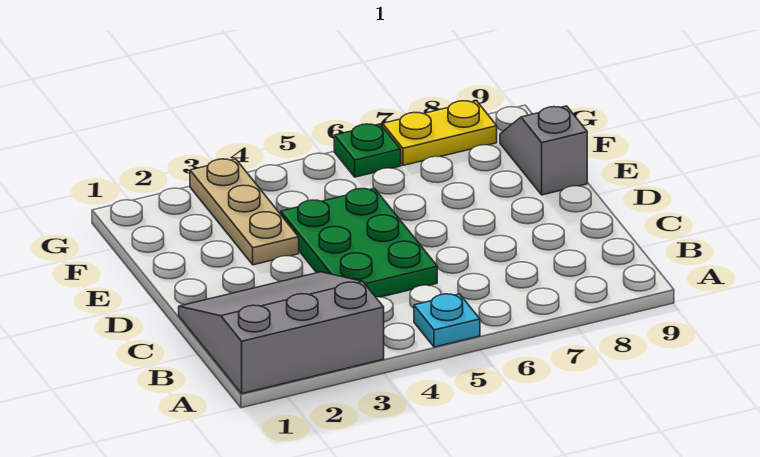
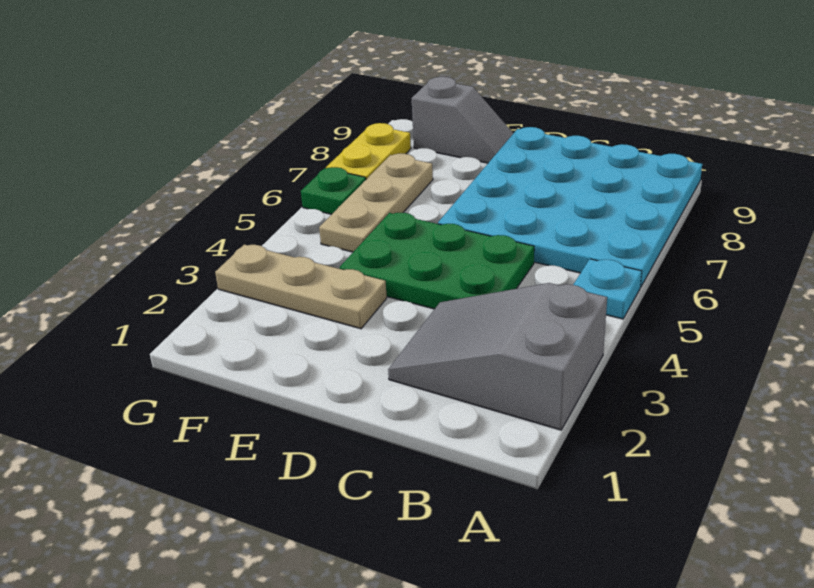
grey 3x3 slope [179,272,384,394] -> grey 2x3 slope [388,283,607,430]
none -> cyan 4x4 plate [438,127,702,287]
grey 1x2 slope [500,106,587,195] -> grey 1x2 slope turned to [411,77,513,163]
none -> tan 1x3 plate [319,154,433,252]

